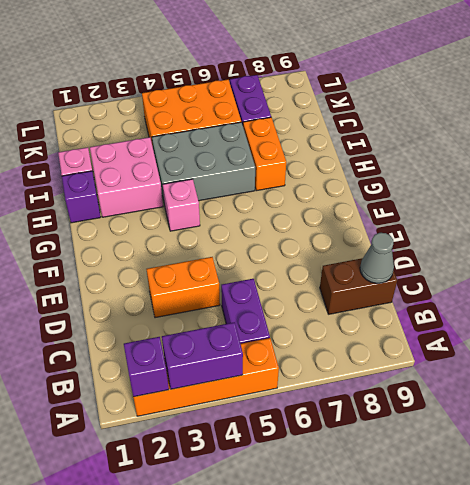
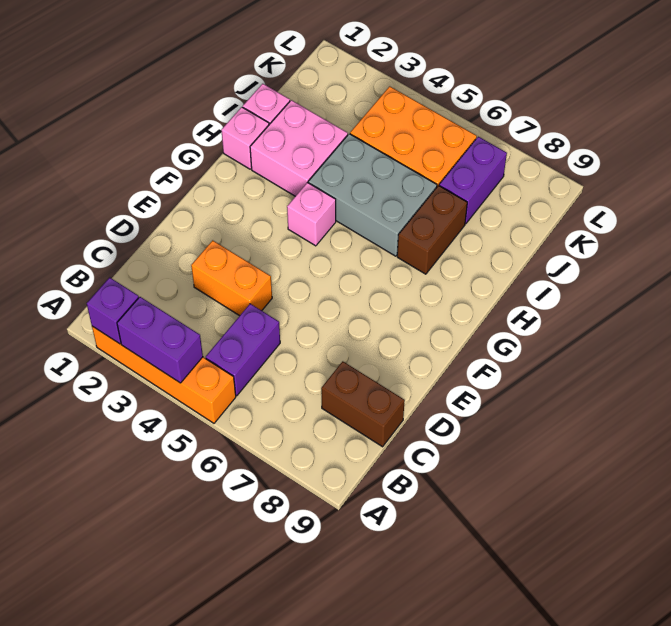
grey 1x1 cone [360,233,394,283] -> none
purple 1x1 brick [62,171,101,223] -> pink 1x1 brick [221,107,269,169]
orange 1x2 brick [243,117,286,191] -> brown 1x2 brick [397,186,467,274]

